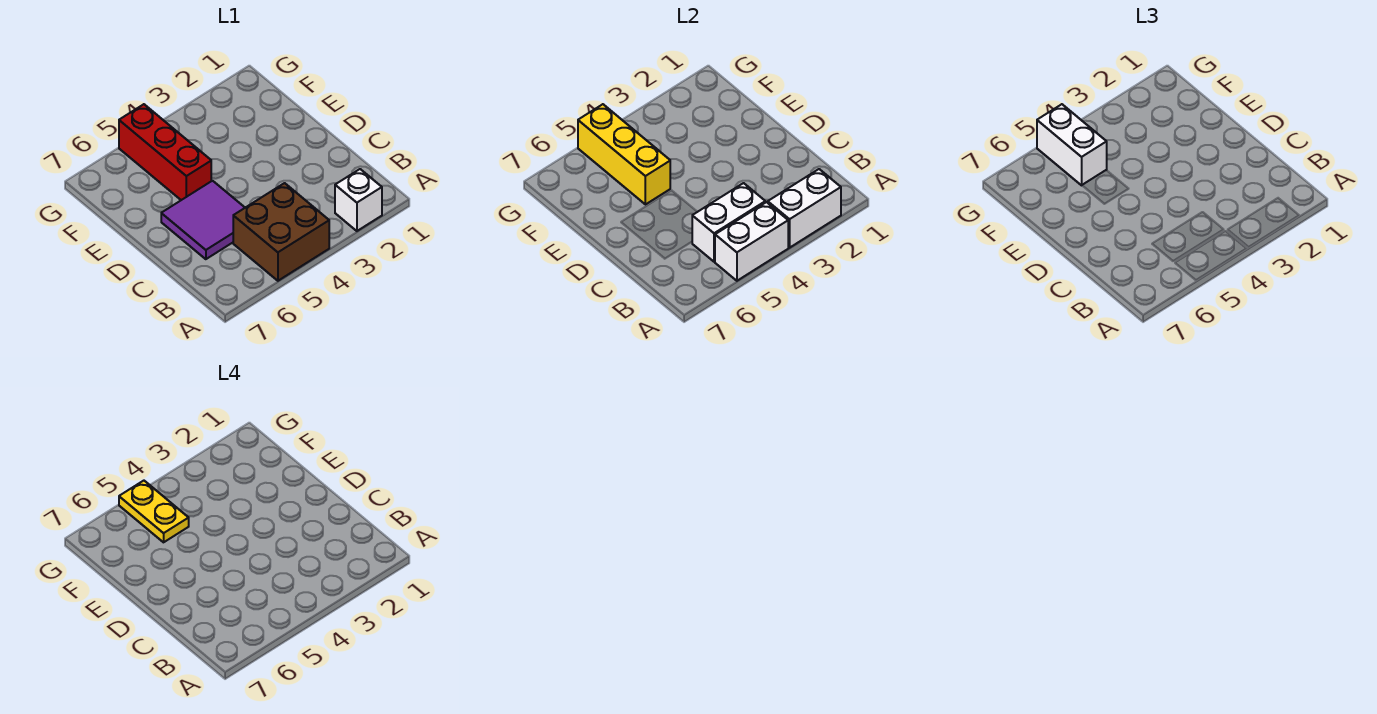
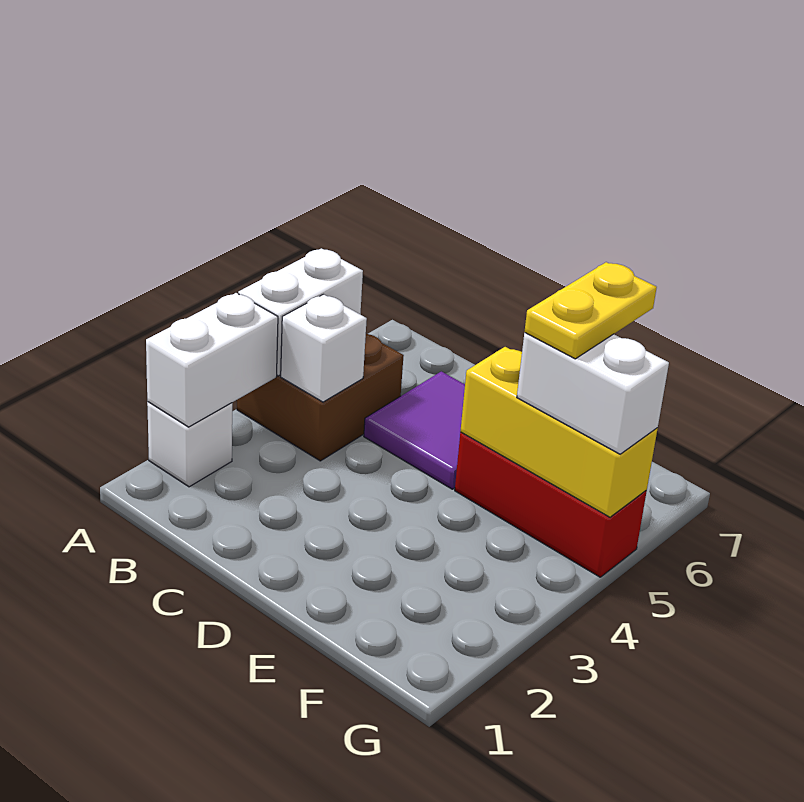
white 1x2 brick [692,183,765,262] -> white 1x1 brick [281,294,367,402]
yellow 1x2 plate [119,481,189,542] -> yellow 1x2 plate turned to [524,262,657,359]

